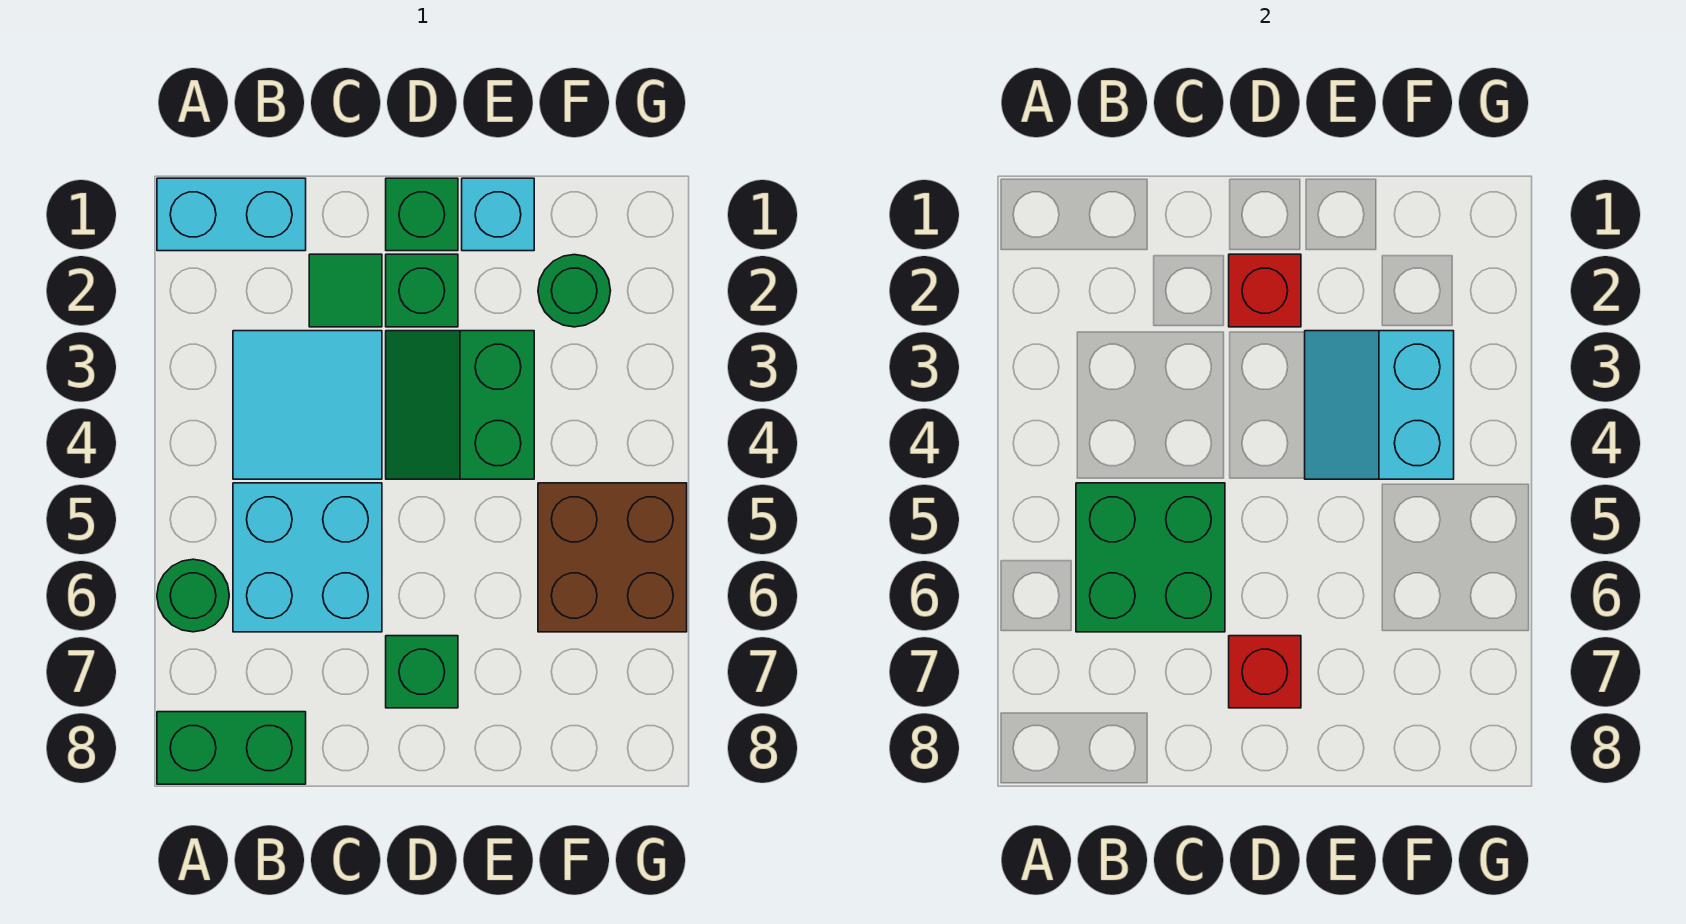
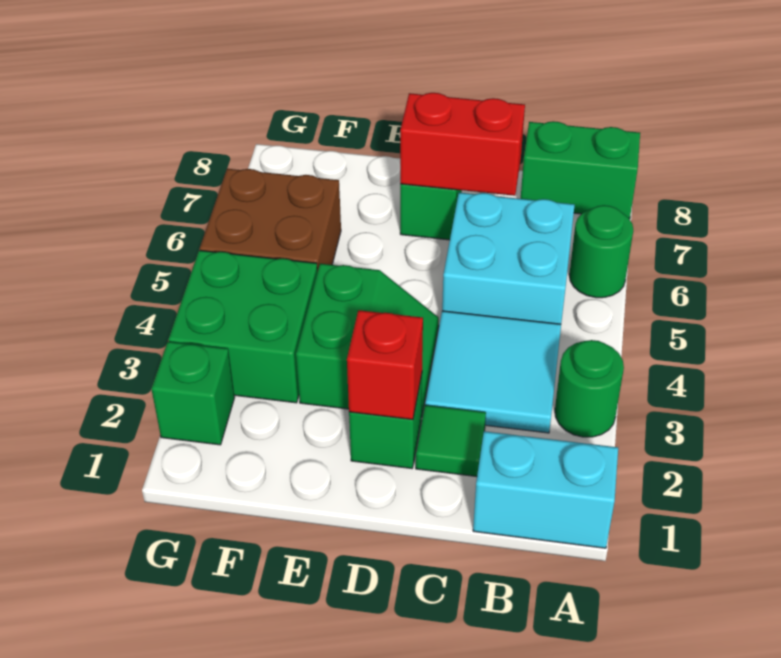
green 2x2 brick [1076,483,1225,632] -> green 2x2 brick moved to [168,250,317,403]
green 1x1 brick [386,178,458,251] -> green 1x1 brick moved to [152,342,235,445]
red 1x1 brick [1229,636,1301,708] -> red 1x2 brick [400,93,525,196]
cyan 1x1 brick [462,178,534,251] -> none
cyan 2x2 slope [1305,331,1454,479] -> none
green 1x1 round brick [538,255,611,327] -> green 1x1 round brick moved to [555,340,624,437]

